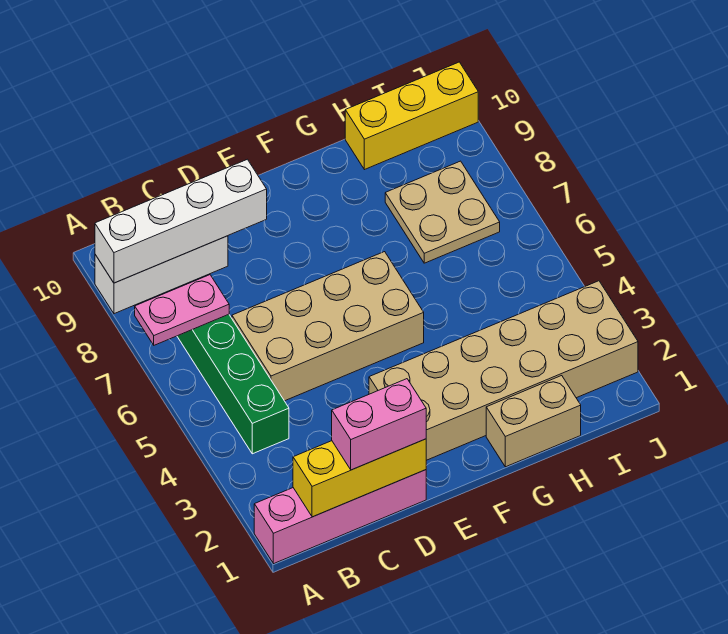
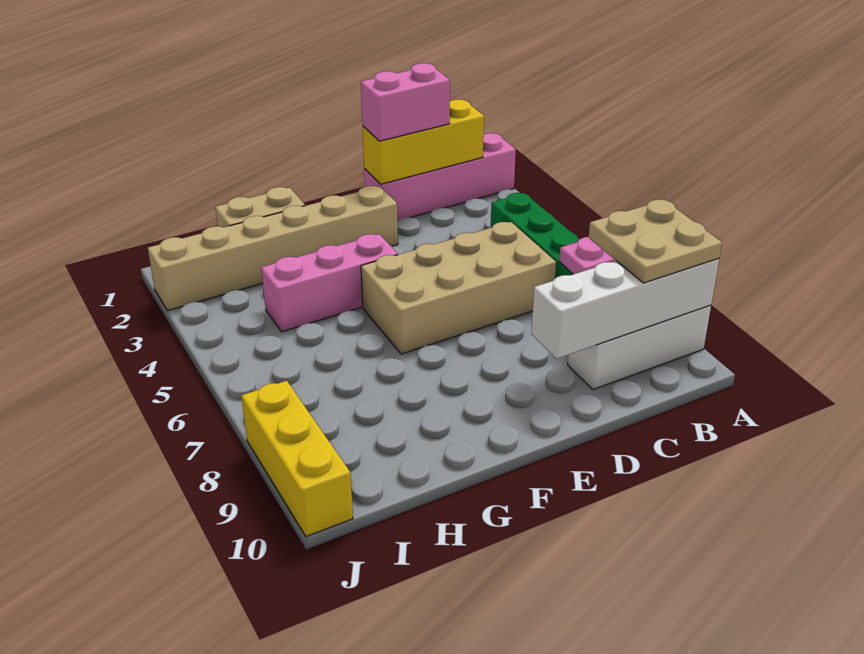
tan 2x6 brick [369,281,638,460] -> tan 1x6 brick [148,186,398,310]
none -> pink 1x3 brick [261,234,398,332]
tan 2x2 plate [385,161,500,263] -> tan 2x2 plate moved to [589,200,722,283]
yellow 1x3 brick [345,62,478,170] -> yellow 1x3 brick turned to [242,381,353,537]

